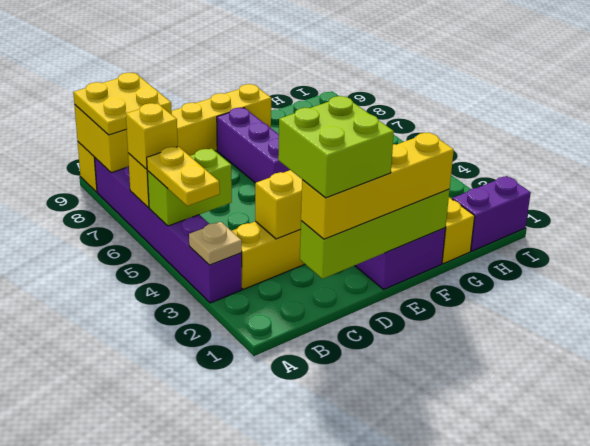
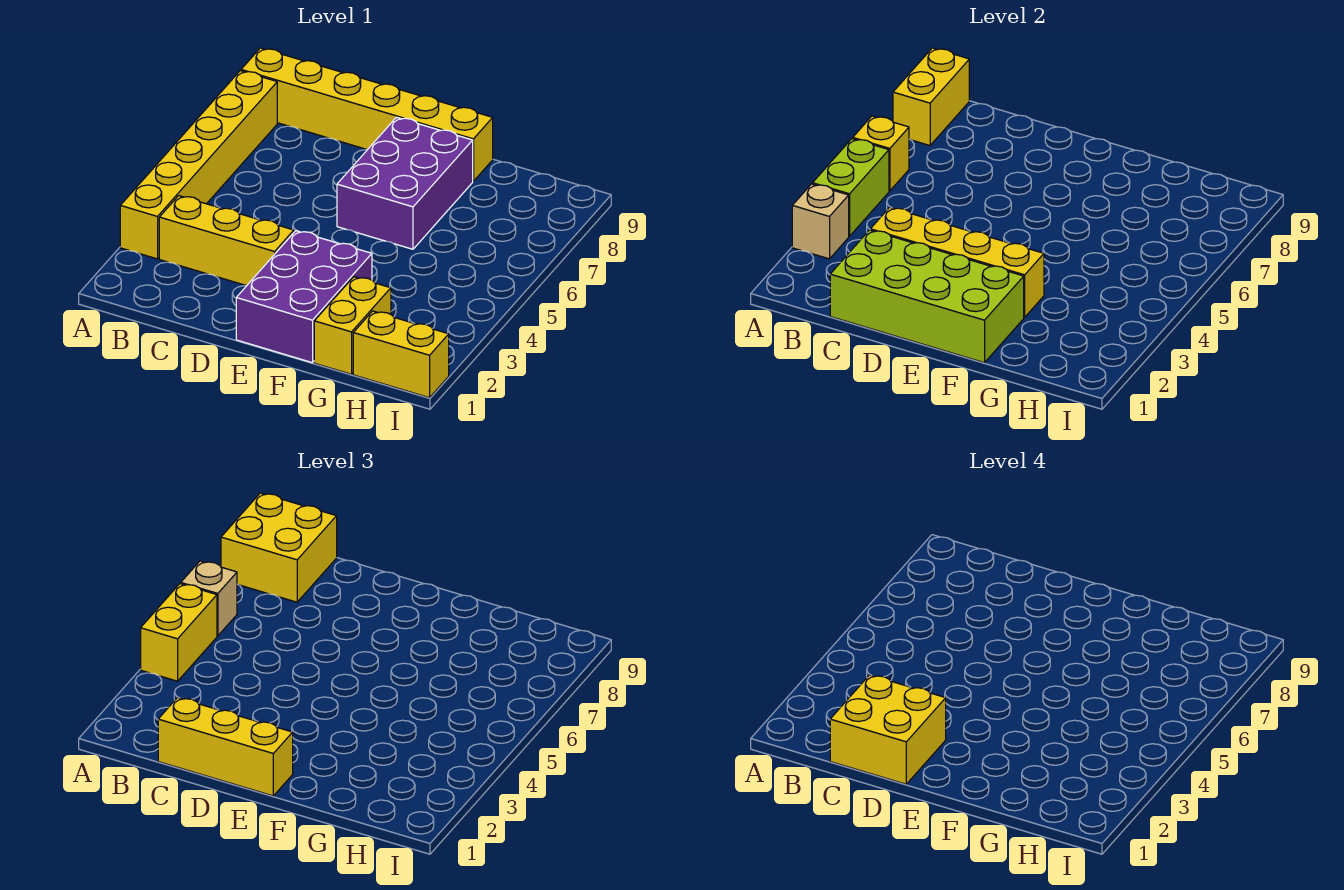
purple 1x6 brick [95,158,242,303] -> yellow 1x6 brick [120,71,277,259]
tan 1x1 plate [189,222,242,265] -> tan 1x1 brick [792,184,849,259]
yellow 1x2 plate [147,147,220,206] -> yellow 1x2 brick [141,584,217,681]
lime 1x2 brick [147,148,232,226] -> lime 1x2 brick turned to [813,139,889,236]
yellow 1x1 brick [126,103,178,169] -> tan 1x1 brick [181,561,237,636]
yellow 2x2 plate [73,73,172,135] -> yellow 2x2 brick [221,493,337,602]
lime 1x4 brick [300,189,450,279] -> lime 2x4 brick [830,230,1024,363]
yellow 1x4 brick [301,133,454,239] -> yellow 1x3 brick [158,698,293,796]
lime 2x2 brick [278,96,394,198] -> yellow 2x2 brick [830,675,946,784]
purple 1x3 brick [217,108,290,183] -> purple 2x3 brick [337,117,473,249]
purple 1x2 brick [452,176,531,251] -> yellow 1x2 brick [353,311,449,398]

